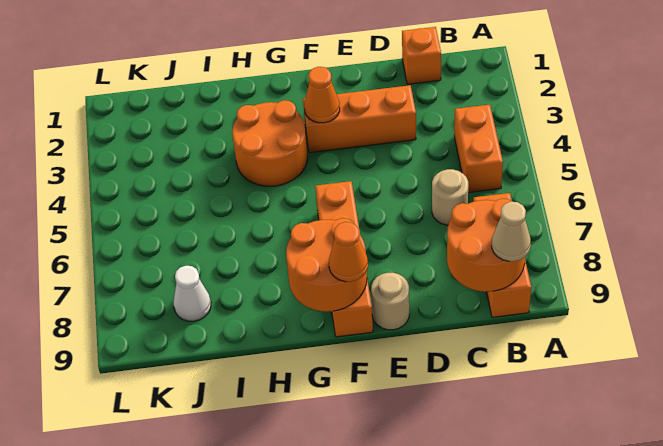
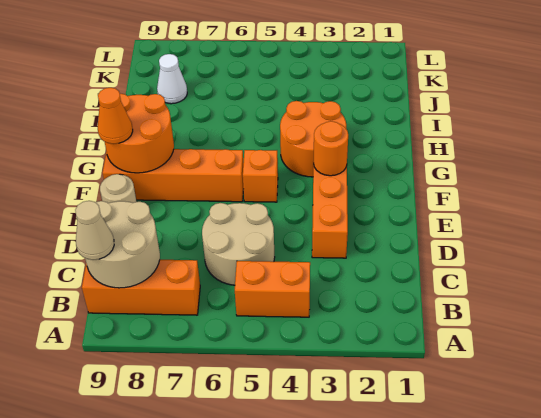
orange 2x2 round brick [447,199,525,292] -> tan 2x2 round brick [85,201,160,288]
orange 1x1 brick [402,27,441,84] -> orange 1x1 brick moved to [243,150,278,202]
tan 1x1 round brick [432,169,468,225] -> tan 2x2 round brick [202,203,275,285]
orange 1x1 cone [304,67,340,123] -> orange 1x1 round brick [313,121,348,176]

